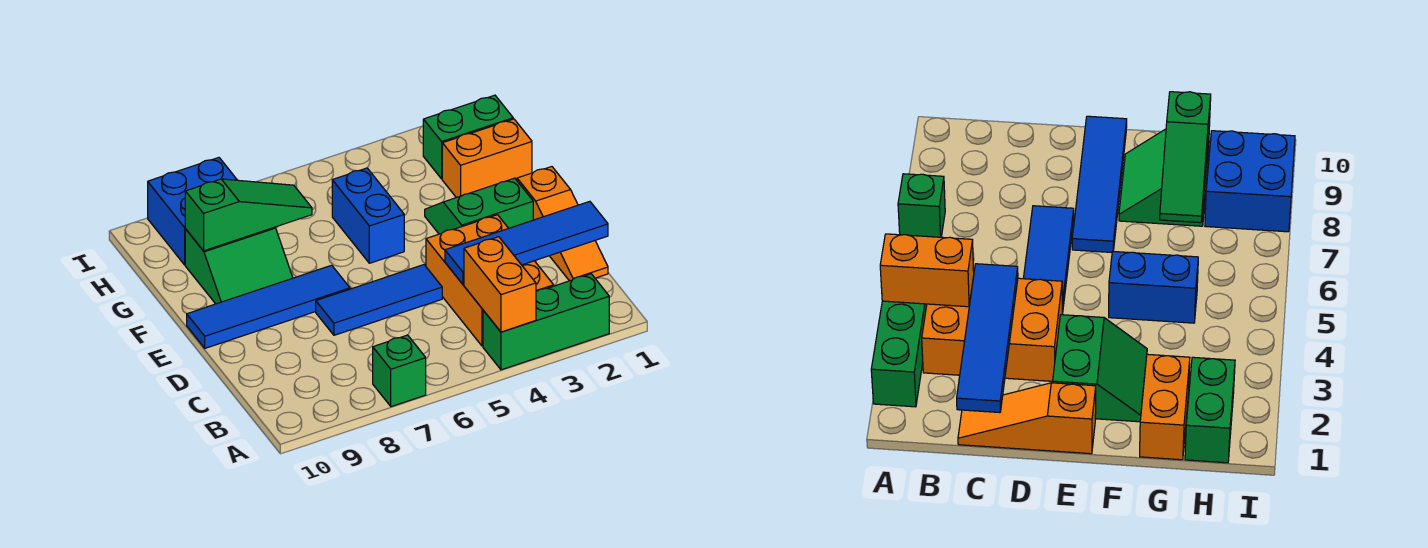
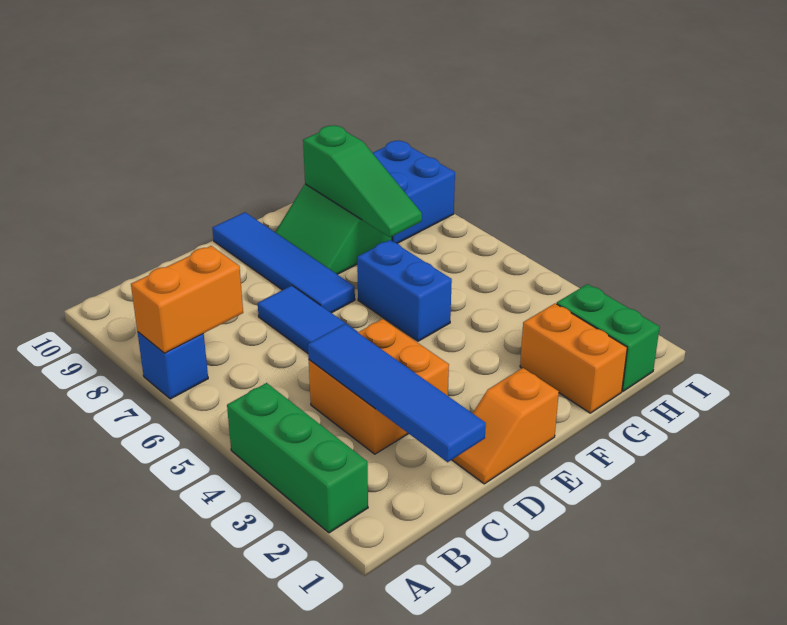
orange 1x2 brick [464,237,536,332] -> orange 1x2 brick moved to [131,246,243,353]
green 1x1 brick [373,335,426,407] -> blue 1x1 brick [138,332,208,399]
orange 2x3 brick [426,215,554,346] -> orange 2x2 brick [309,319,449,454]
orange 1x3 slope [517,167,608,281] -> orange 1x2 slope [452,368,559,484]
green 2x2 slope [425,178,533,234] -> none
blue 1x2 brick [332,168,404,263] -> blue 1x2 brick turned to [357,240,452,341]

